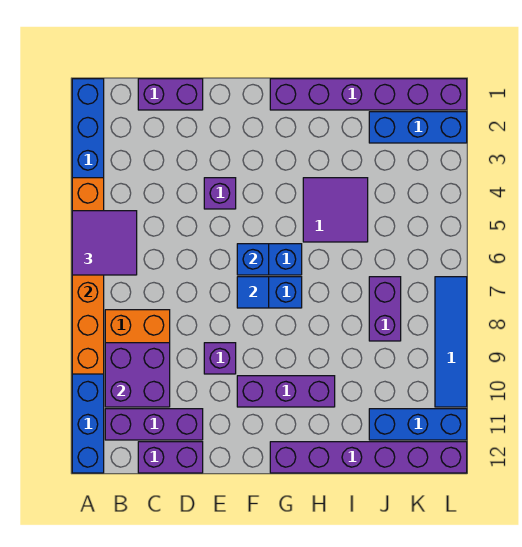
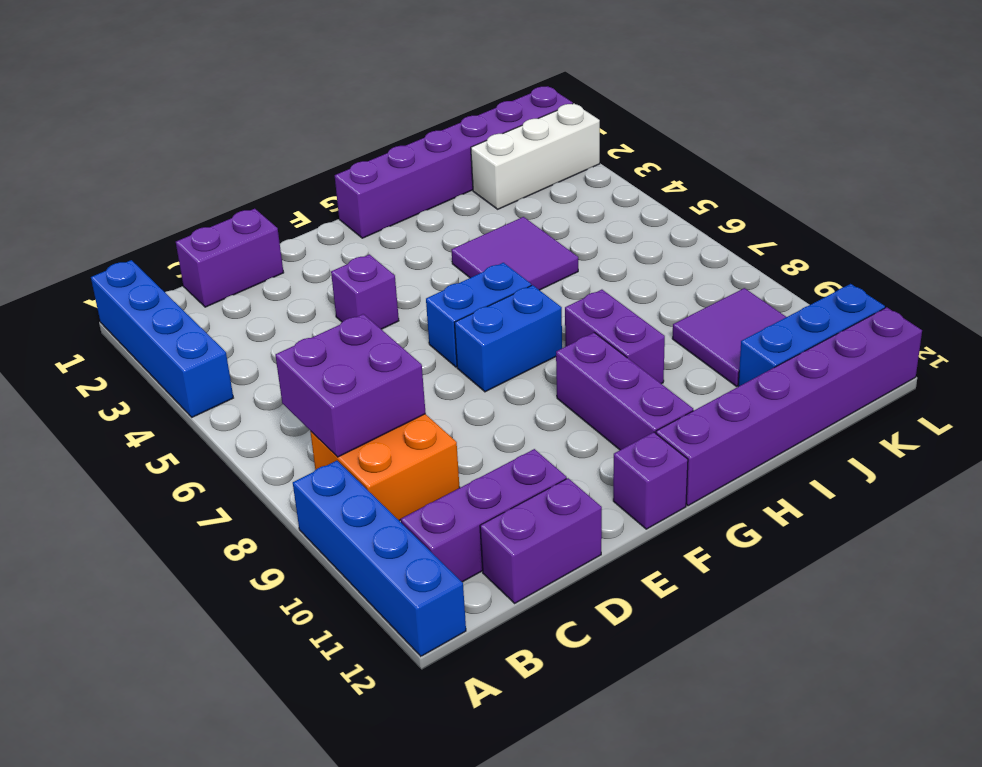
orange 1x6 brick [72,178,104,374] -> none
purple 2x2 tile [72,211,137,275] -> purple 2x2 tile moved to [672,288,786,386]
purple 2x2 brick [105,343,170,407] -> purple 2x2 brick moved to [275,314,426,457]
purple 1x1 brick [204,343,236,374] -> purple 1x1 brick moved to [613,432,688,529]
blue 1x1 brick [237,244,269,275] -> none
blue 1x1 tile [237,277,269,308] -> none
purple 1x3 brick [237,376,335,407] -> purple 1x3 brick turned to [556,333,693,450]
blue 1x3 brick [369,112,467,143] -> white 1x3 brick [471,103,600,209]
purple 1x2 brick [369,277,401,341] -> purple 1x2 brick moved to [565,290,665,384]
blue 1x4 tile [435,277,467,407] -> none

